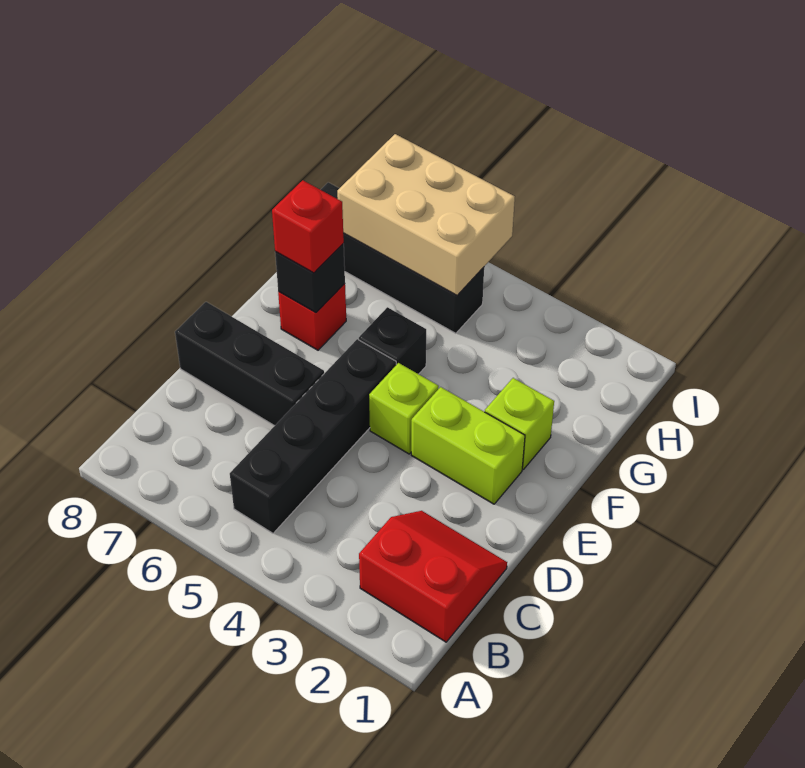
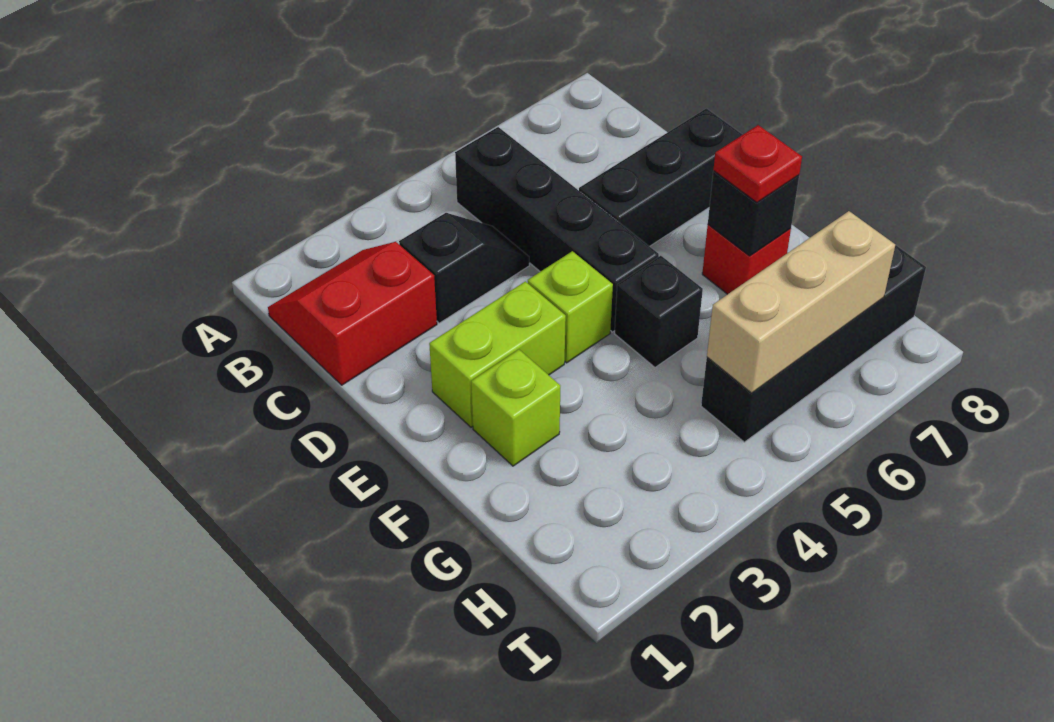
red 2x2 slope [359,511,507,642] -> red 2x2 slope turned to [268,242,437,385]
none -> black 1x2 slope [399,213,529,323]
red 1x1 brick [272,180,344,273] -> red 1x1 plate [713,125,802,202]
tan 2x3 brick [337,134,515,295] -> tan 1x3 brick [707,211,895,393]

